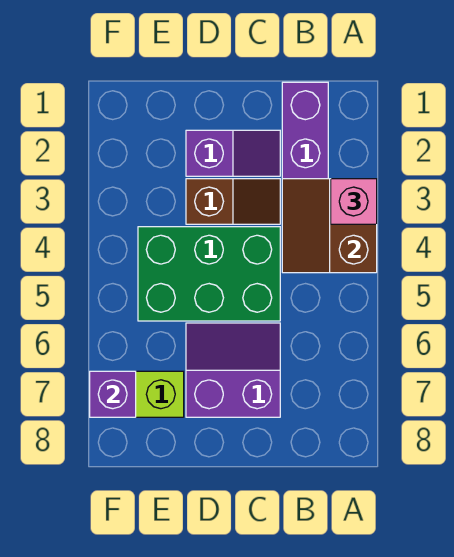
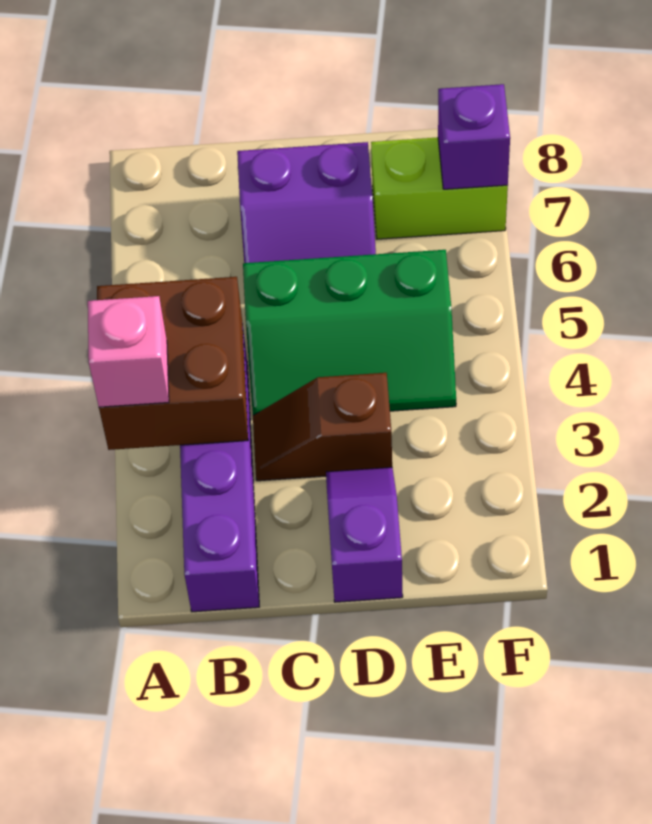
brown 2x2 slope [282,179,377,273] -> brown 2x2 brick [97,277,248,450]
purple 1x2 slope [186,130,280,176] -> purple 1x2 slope turned to [326,467,403,602]
green 2x3 brick [138,227,280,321] -> green 2x3 slope [243,250,456,415]

